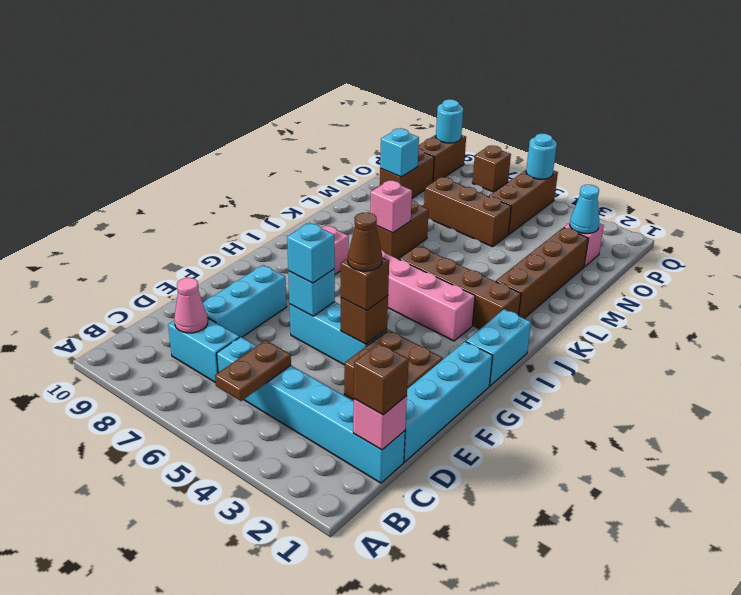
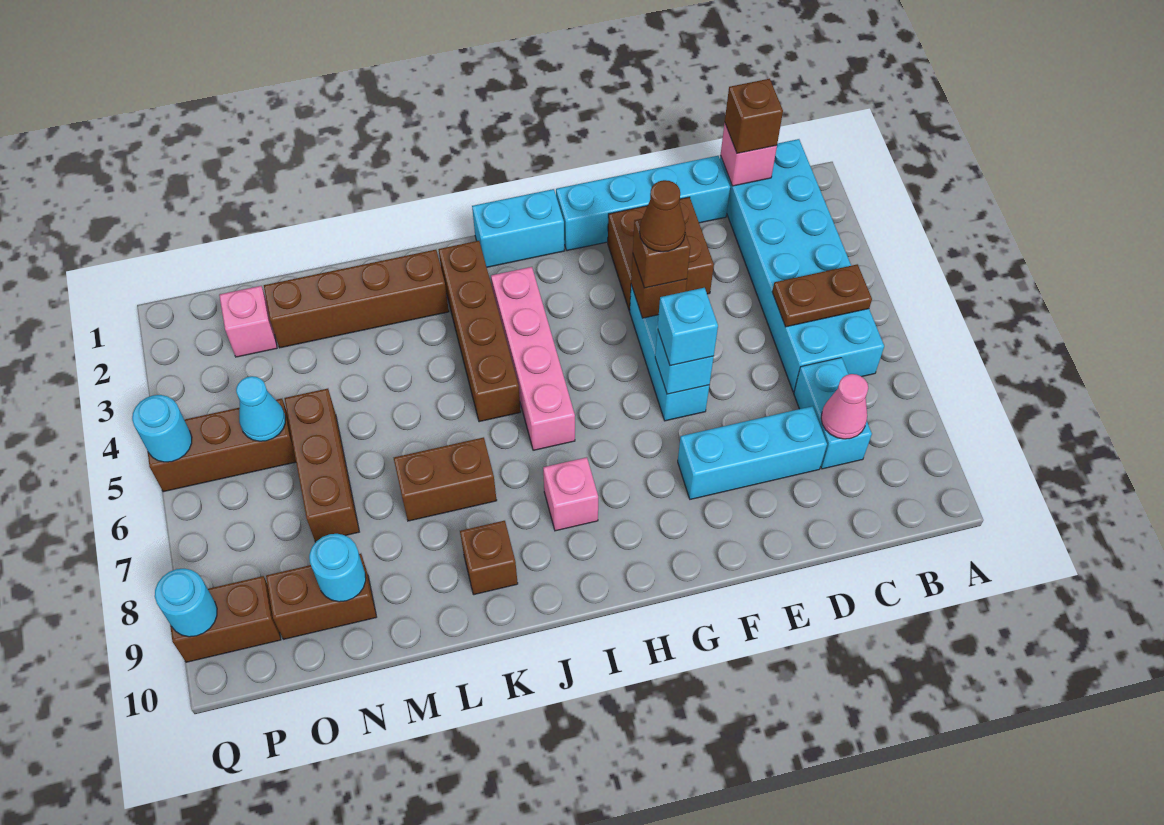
cyan 1x6 brick [217,337,405,483] -> cyan 2x6 brick [720,139,884,392]
pink 1x1 brick [370,181,412,233] -> none
cyan 1x1 brick [380,128,419,177] -> cyan 1x1 round brick [309,534,366,602]
cyan 1x1 cone [570,185,599,234] -> cyan 1x1 cone moved to [236,376,285,441]
brown 1x1 brick [472,146,511,192] -> brown 1x1 brick moved to [460,521,518,595]

